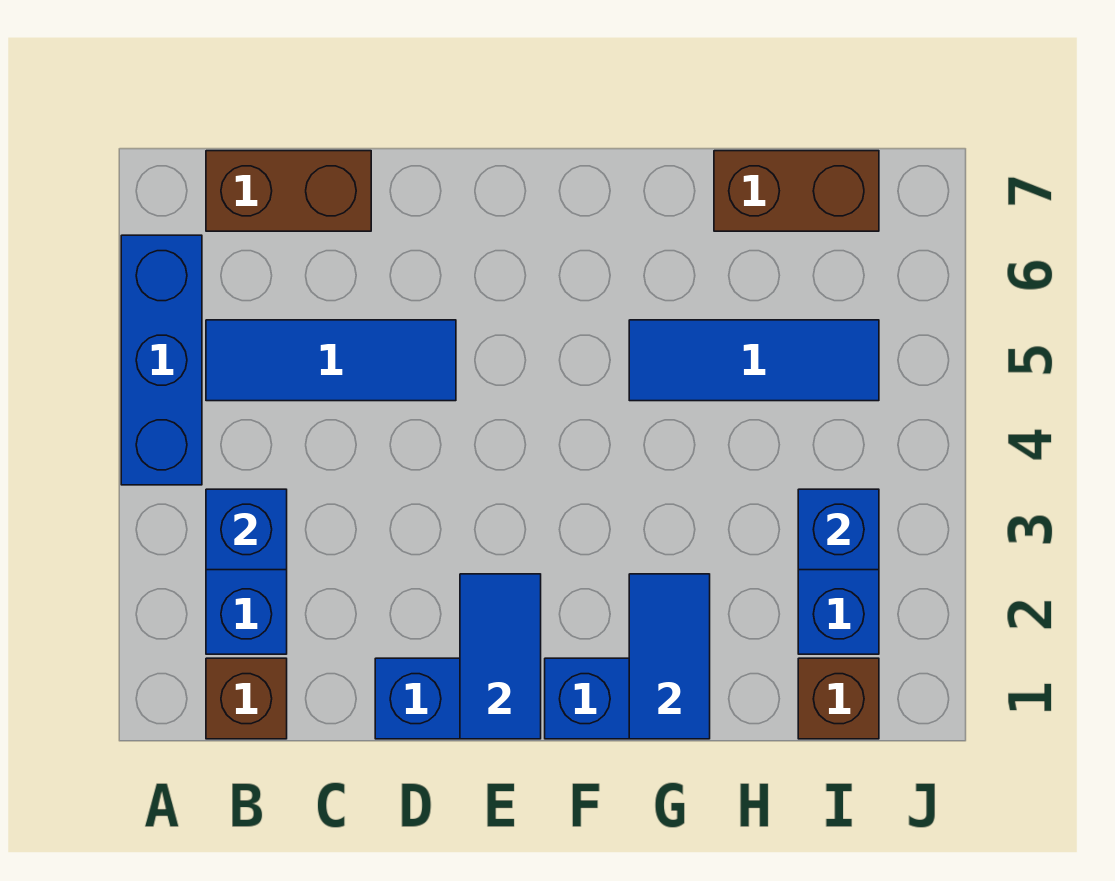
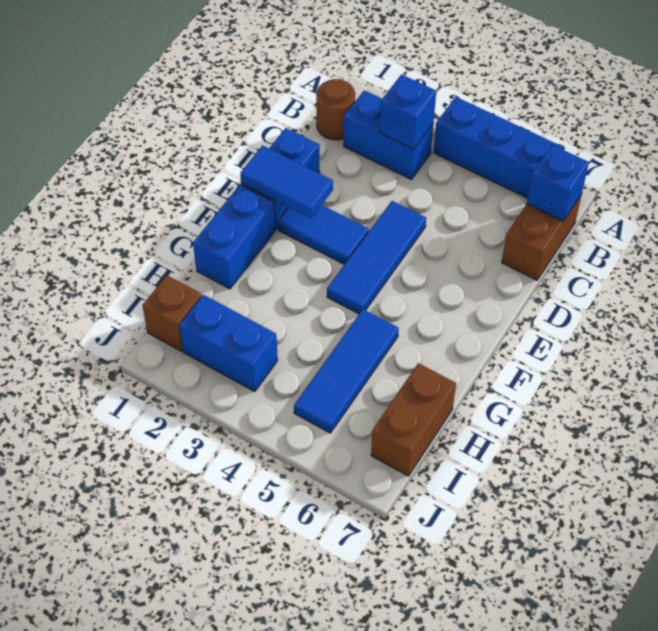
brown 1x1 brick [206,658,287,739] -> brown 1x1 round brick [316,79,355,140]
blue 1x3 tile [206,320,456,401] -> blue 1x3 tile moved to [327,201,426,314]
blue 1x2 tile [629,574,710,739] -> blue 1x2 tile moved to [278,205,369,264]
blue 1x1 brick [798,489,879,570] -> blue 1x1 brick moved to [527,145,589,221]

